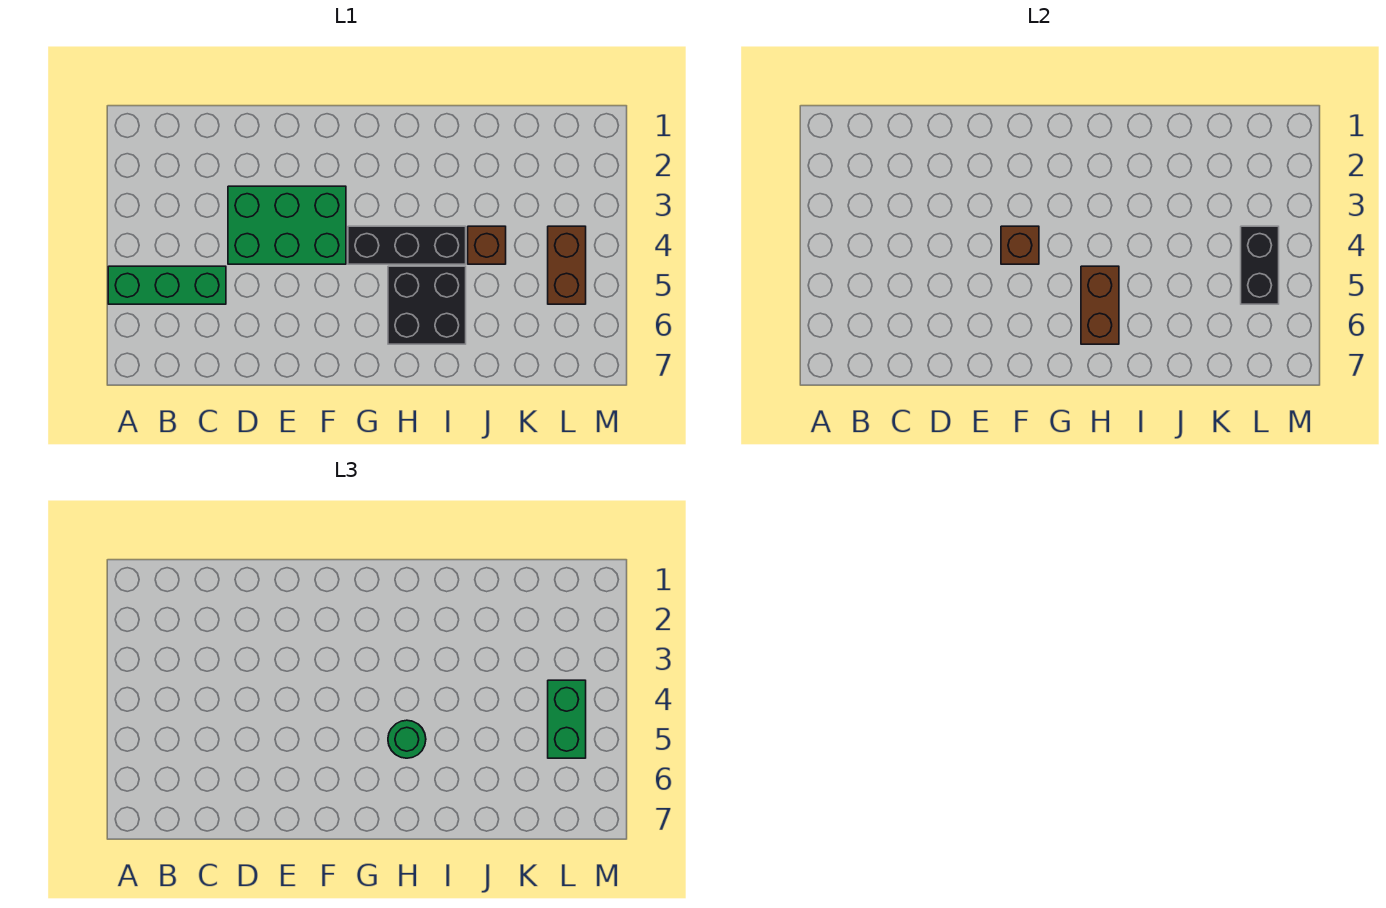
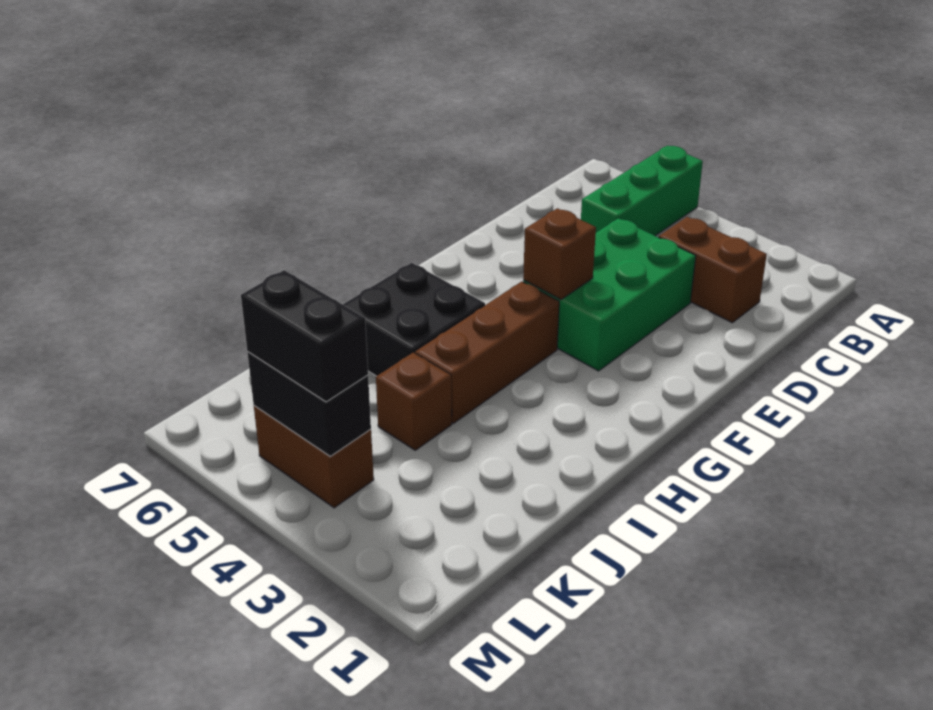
black 1x3 brick [348,226,466,264] -> brown 1x3 brick [415,281,559,423]
brown 1x2 brick [1081,266,1119,344] -> brown 1x2 brick moved to [659,217,767,323]
green 1x1 round brick [388,720,426,758] -> none
green 1x2 brick [548,680,586,758] -> black 1x2 brick [241,270,368,402]

